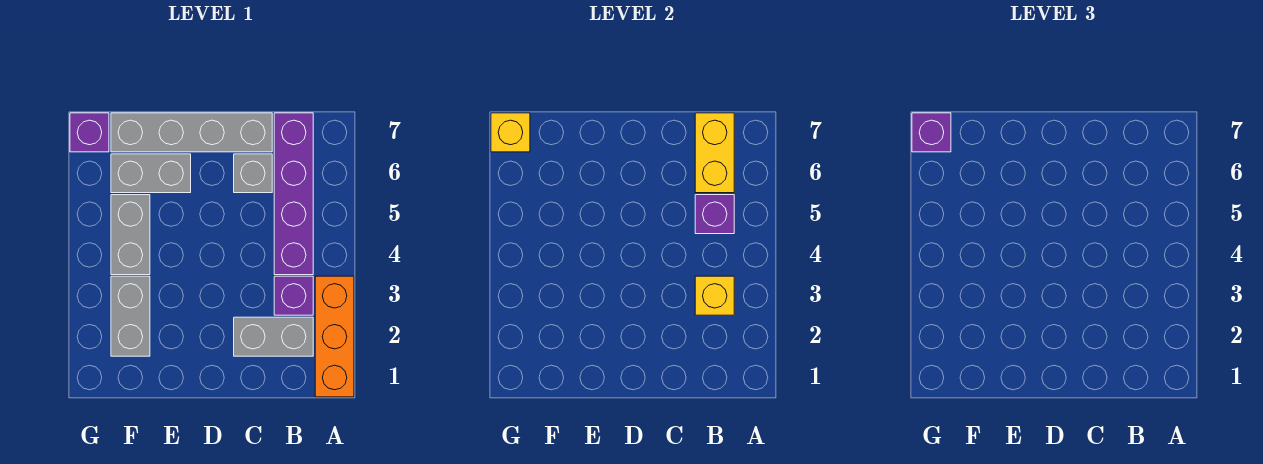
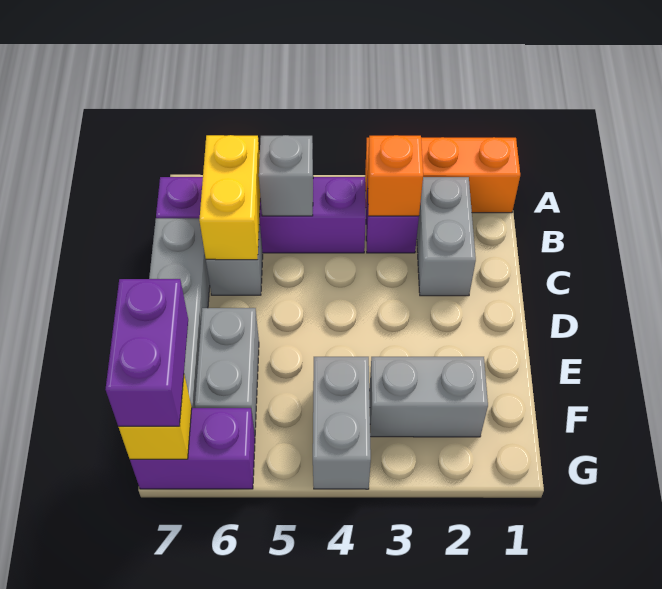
yellow 1x1 brick [695,276,734,315] -> orange 1x1 brick [367,135,423,216]
purple 1x1 brick [695,195,734,234] -> grey 1x1 brick [259,135,313,216]
yellow 1x2 brick [695,113,734,193] -> yellow 1x2 brick turned to [199,135,260,260]
grey 1x2 brick [111,195,150,275] -> grey 1x2 brick turned to [313,357,371,489]
purple 1x1 brick [70,113,109,152] -> purple 1x2 brick [130,408,255,489]
purple 1x1 brick [912,113,951,152] -> purple 1x2 brick [105,279,188,427]

